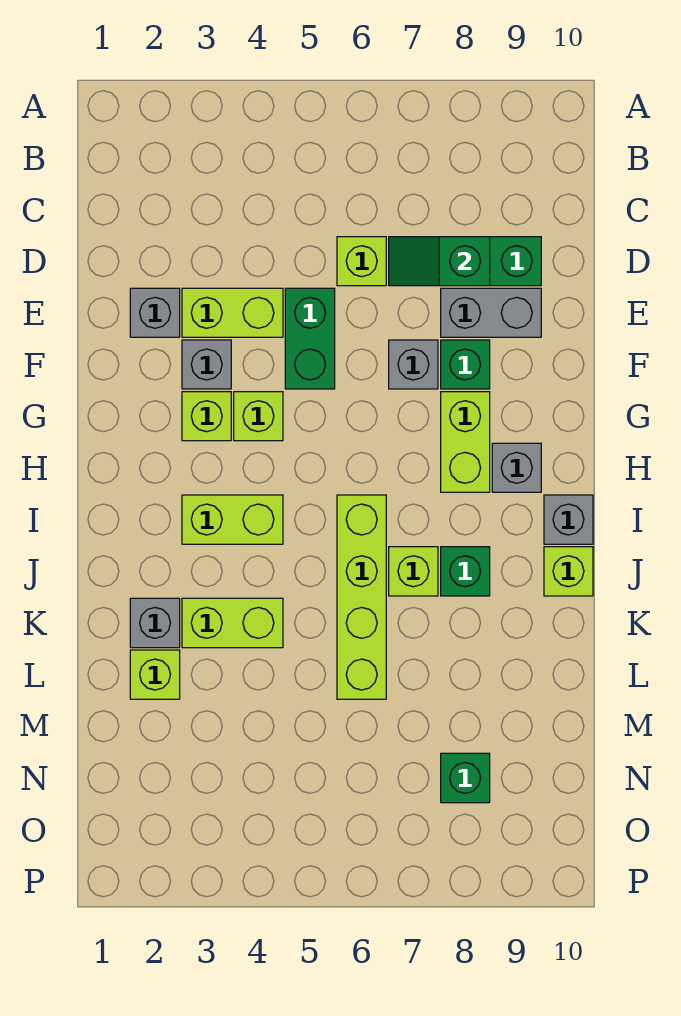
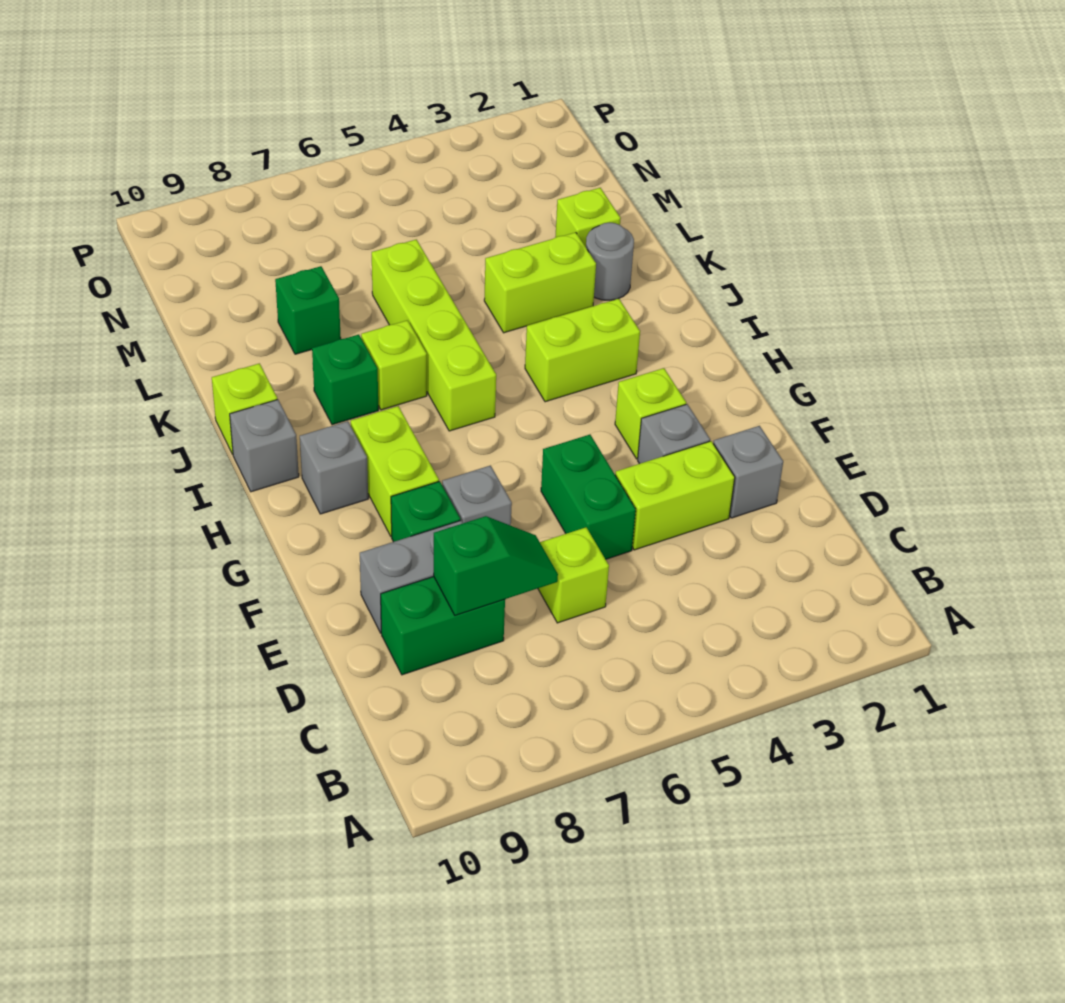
lime 1x1 brick [234,392,283,441] -> none
grey 1x1 brick [130,598,180,648] -> grey 1x1 round brick [586,223,634,300]
green 1x1 brick [441,753,490,803] -> green 1x1 brick moved to [275,266,341,354]

